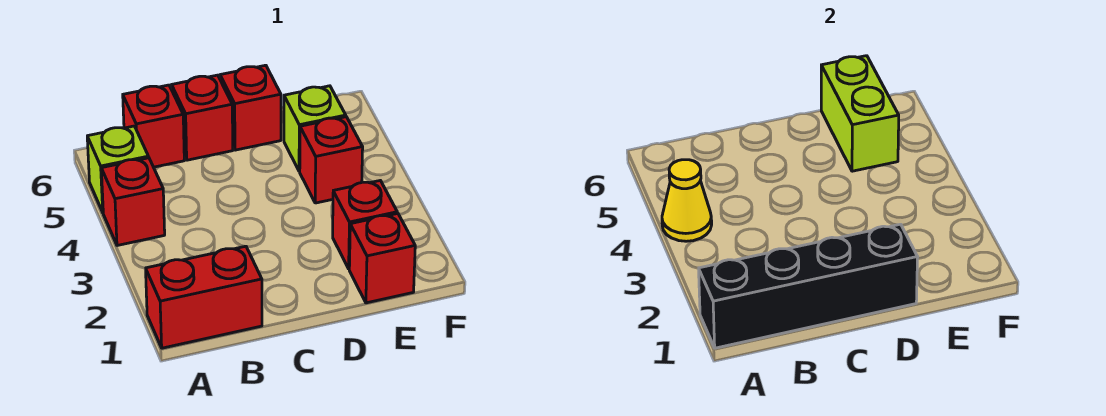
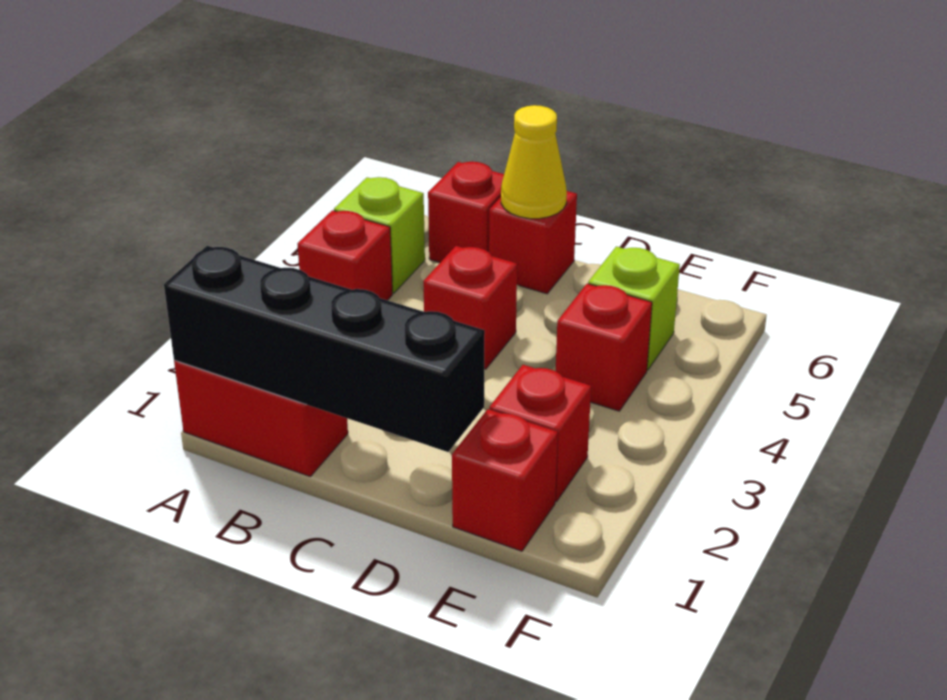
yellow 1x1 cone [662,160,712,241] -> yellow 1x1 cone moved to [501,105,567,219]
red 1x1 brick [220,65,281,150] -> red 1x1 brick moved to [423,246,517,369]
lime 1x2 brick [821,56,899,171] -> none

